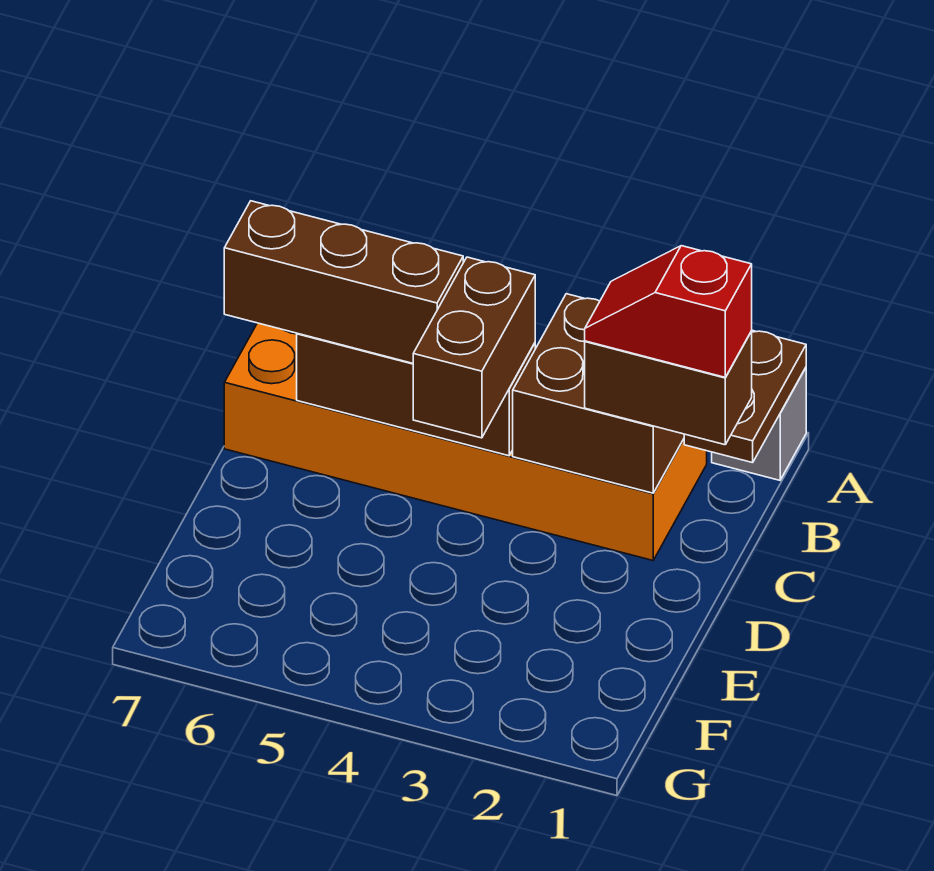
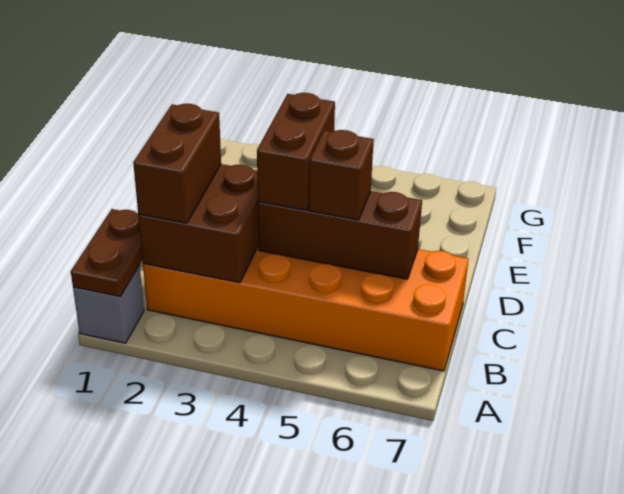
brown 1x2 brick [585,331,752,445] -> brown 1x2 brick turned to [133,104,221,223]
red 1x2 slope [585,246,752,377] -> none
brown 1x3 brick [224,201,463,363] -> brown 1x1 brick [309,130,374,220]

